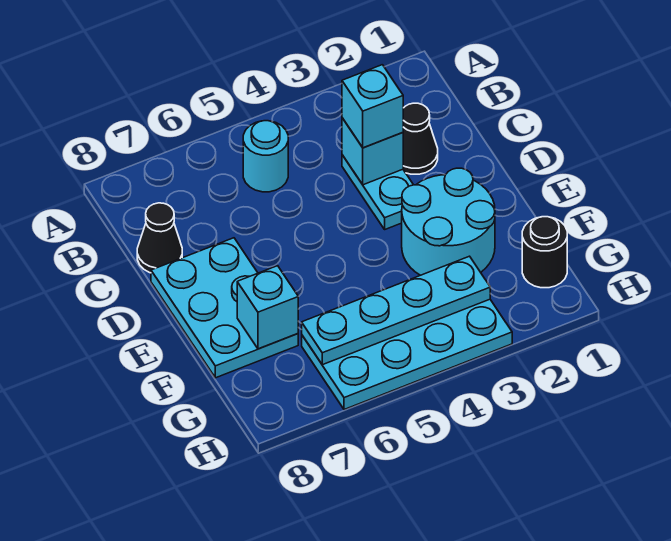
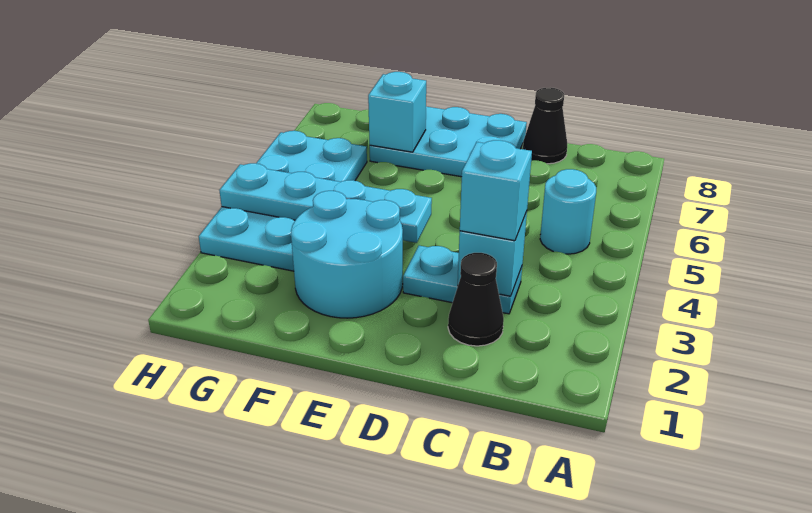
black 1x1 round brick [522,217,567,288] -> none
cyan 1x4 plate [302,256,490,365] -> cyan 1x4 plate turned to [219,163,432,243]

